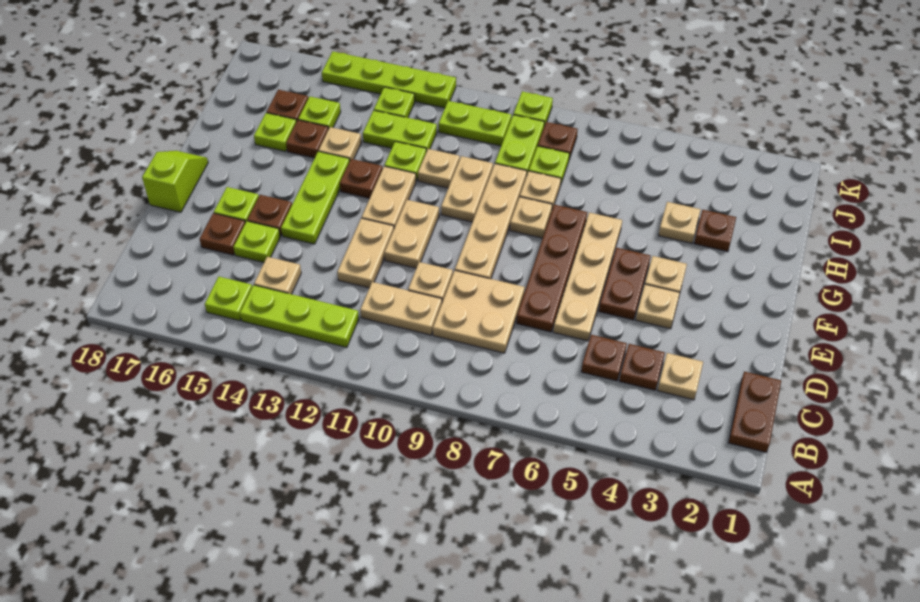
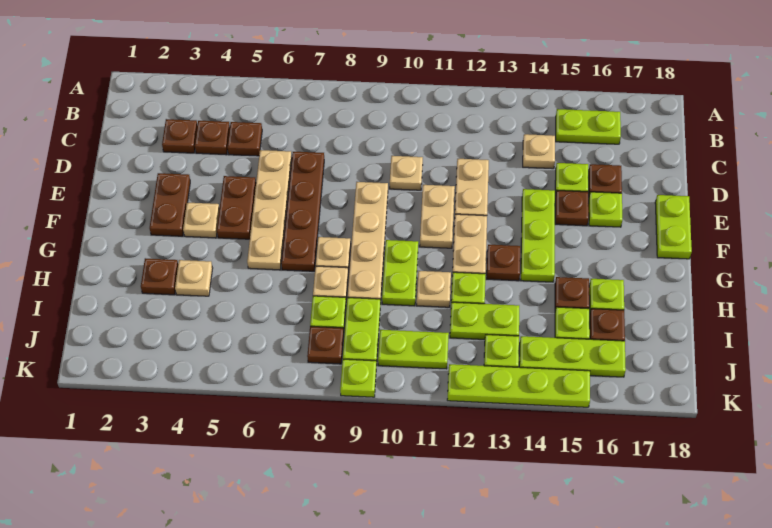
brown 1x2 plate [729,372,781,452] -> brown 1x2 plate moved to [150,173,190,236]
lime 1x3 plate [240,285,359,347] -> lime 1x3 plate moved to [519,336,626,377]
lime 1x1 plate [205,277,252,321] -> lime 1x2 plate [556,109,621,144]
tan 1x1 plate [658,353,703,400] -> brown 1x1 plate [162,119,198,153]
tan 2x2 plate [433,270,525,353] -> none
tan 1x2 plate [360,282,442,335] -> none
tan 1x1 plate [636,284,680,329] -> none
lime 1x2 slope [142,151,208,212] -> lime 1x2 plate [655,195,692,259]
tan 1x2 plate [441,156,493,222] -> lime 1x2 plate [382,240,418,306]
tan 1x1 plate [319,127,361,161] -> none

